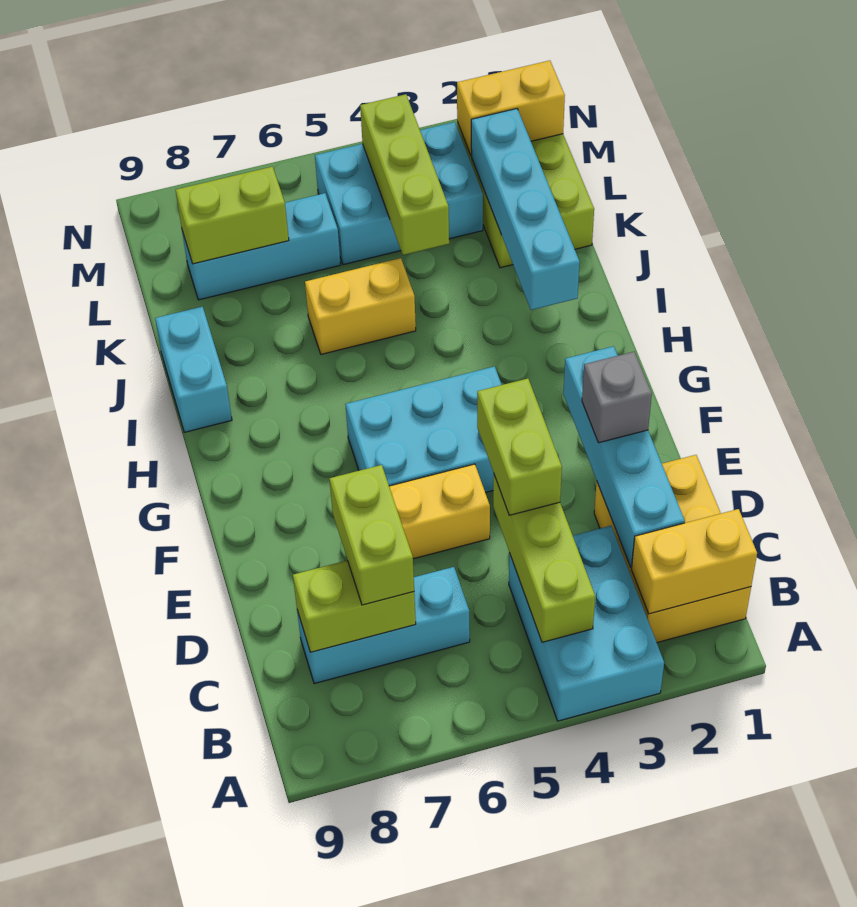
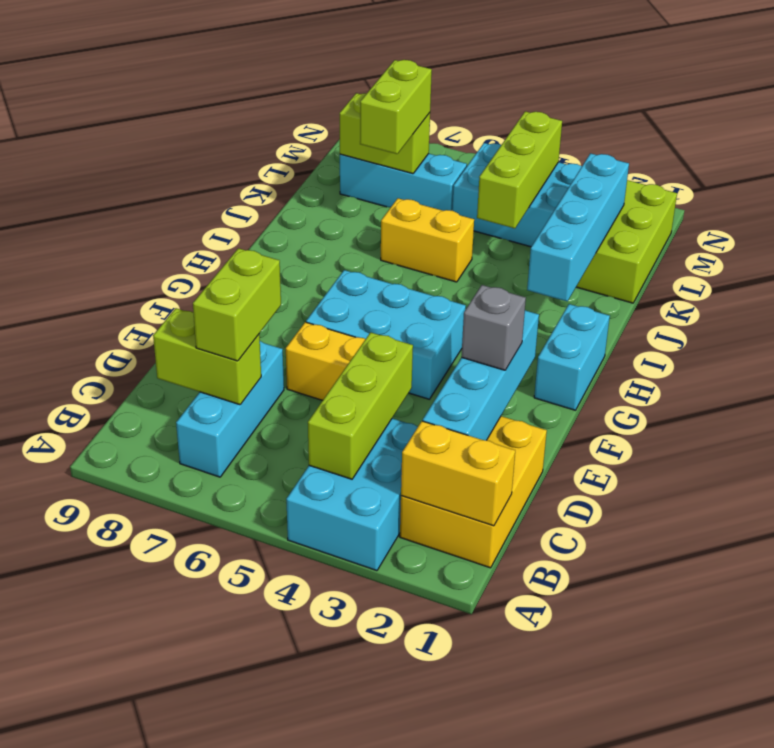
cyan 1x3 brick [297,567,470,684] -> cyan 1x3 brick turned to [176,341,284,477]
lime 1x2 brick [477,379,562,515] -> lime 1x2 brick moved to [360,60,432,154]
cyan 1x2 brick [155,306,232,432] -> cyan 1x2 brick moved to [534,304,610,410]
yellow 1x2 brick [457,60,565,156] -> none

